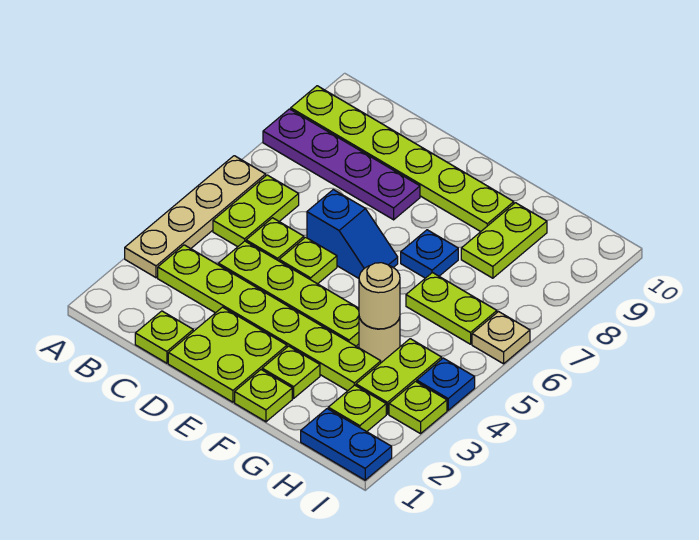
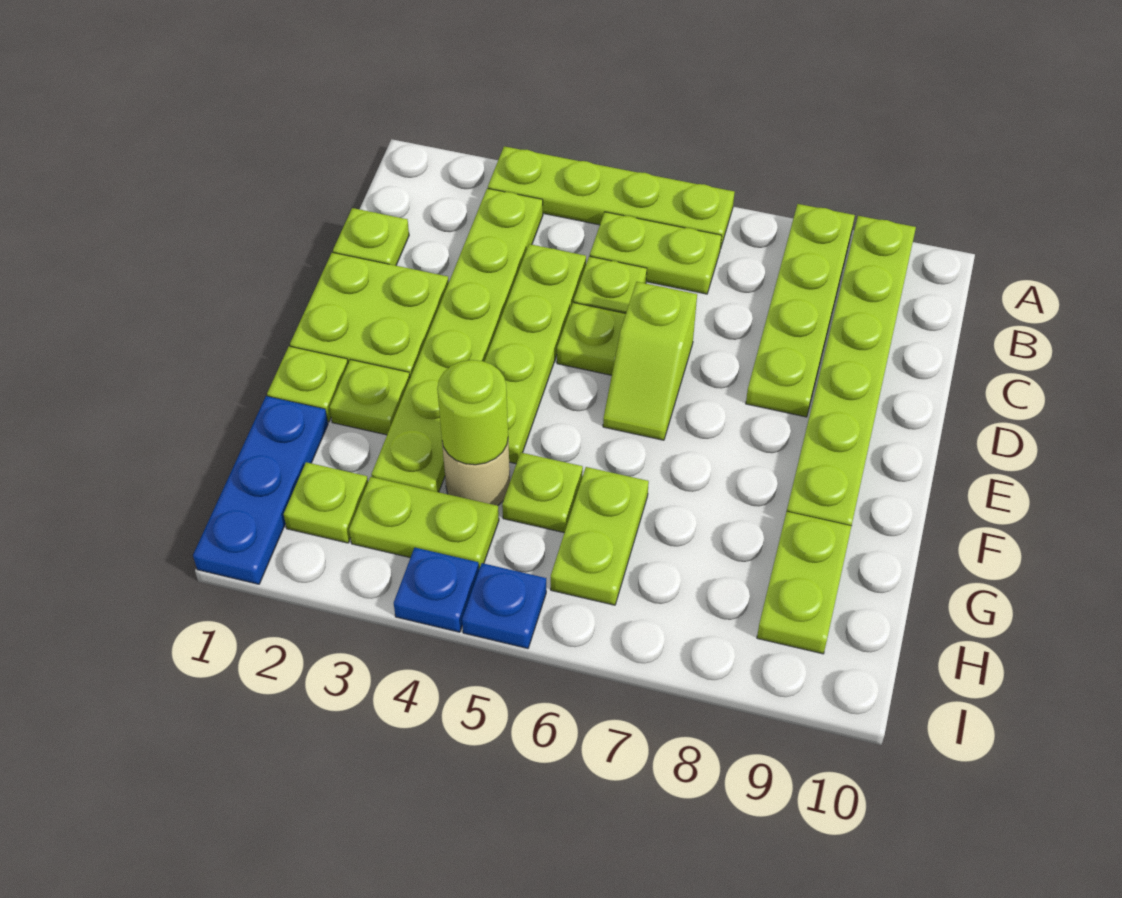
tan 1x4 plate [125,156,266,278] -> lime 1x4 plate [488,146,735,249]
purple 1x4 plate [263,109,420,220] -> lime 1x4 plate [746,204,855,417]
blue 1x2 slope [307,190,398,278] -> lime 1x2 slope [603,282,697,440]
blue 1x1 plate [401,230,458,278] -> blue 1x1 plate moved to [462,563,546,648]
tan 1x1 round brick [359,263,400,329] -> lime 1x1 round brick [437,360,508,465]
lime 1x2 plate [461,203,547,278] -> lime 1x2 plate turned to [757,511,851,654]
blue 1x2 plate [301,409,392,480] -> blue 1x3 plate [193,396,328,584]
lime 1x1 plate [389,381,447,434] -> lime 1x1 plate moved to [502,453,583,533]
tan 1x1 plate [472,312,530,364] -> none

